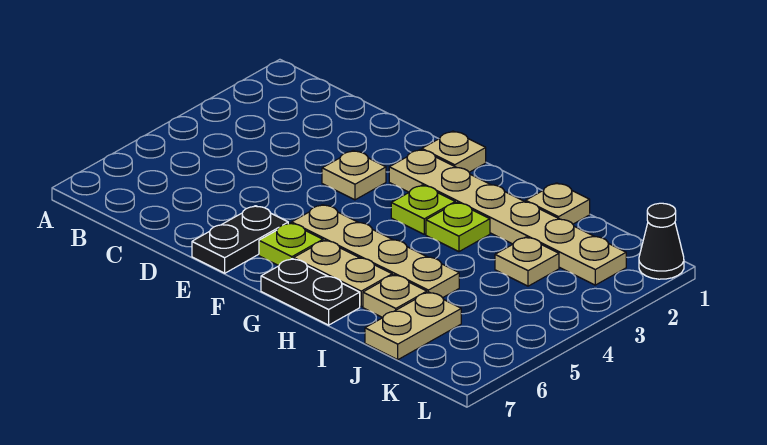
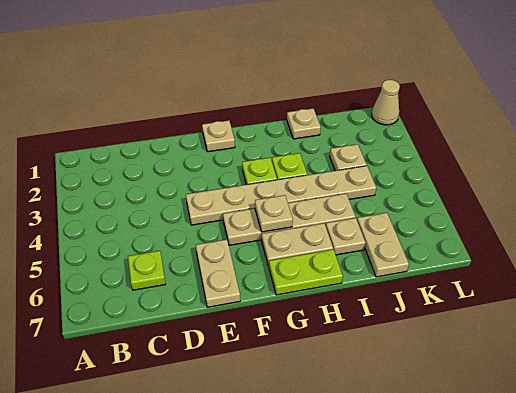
tan 1x1 plate [322,151,386,200] -> tan 1x1 plate moved to [255,195,293,232]
black 1x2 plate [192,206,288,273] -> tan 1x2 plate [196,240,240,307]
tan 1x6 plate [389,149,626,285] -> tan 1x6 plate moved to [186,166,376,225]
lime 1x1 plate [259,223,323,266] -> lime 1x1 plate moved to [128,251,166,290]
black 1x2 plate [261,259,360,325] -> lime 1x2 plate [269,249,343,295]
black 1x1 cone [639,203,684,279] -> tan 1x1 cone [372,80,400,125]

